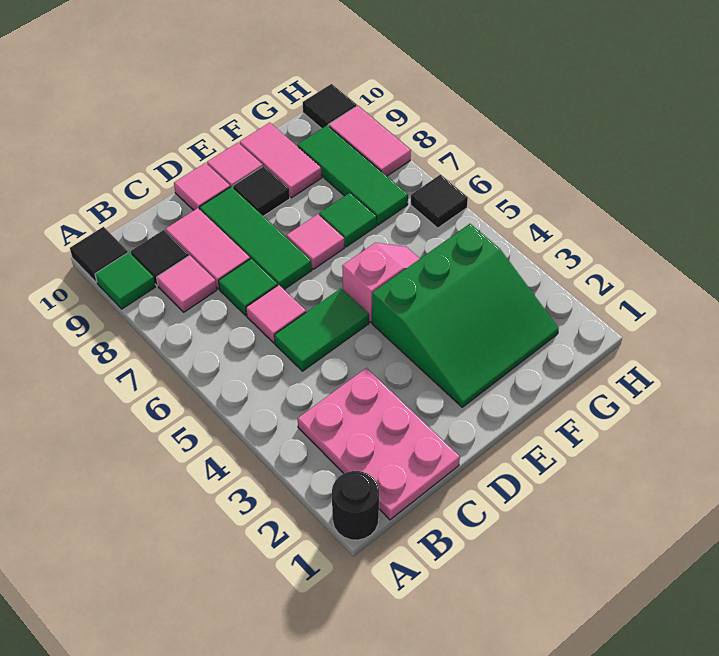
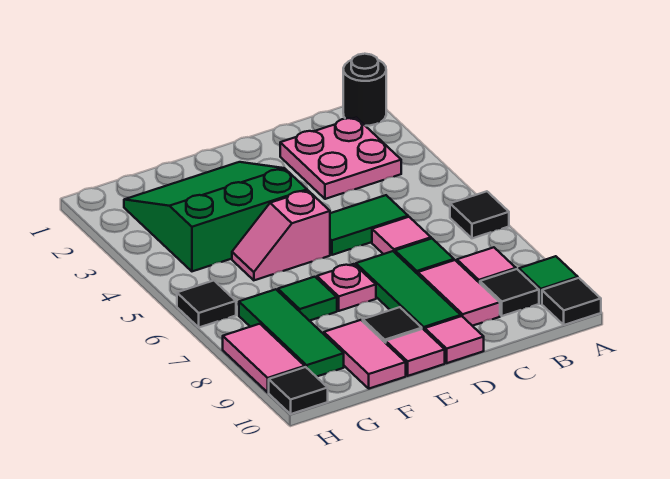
none -> black 1x1 tile [450,191,509,238]
pink 2x3 plate [298,368,460,520] -> pink 2x2 plate [280,117,401,199]
pink 1x1 tile [286,214,344,269] -> pink 1x1 plate [317,264,376,311]

